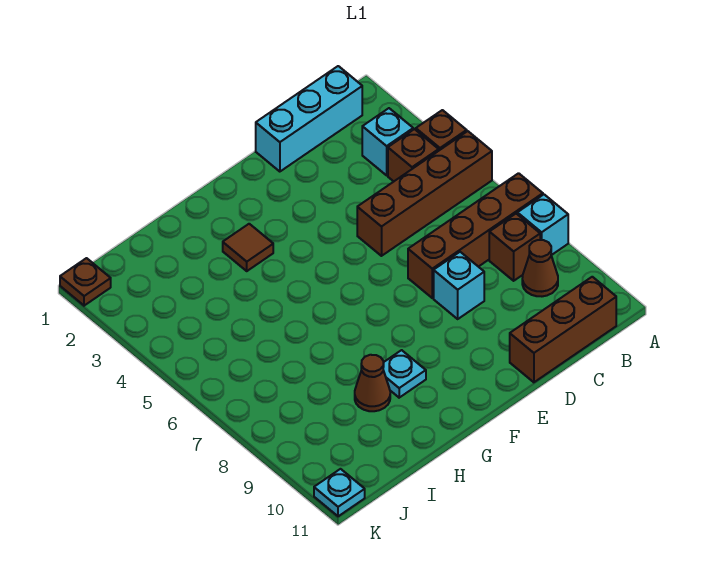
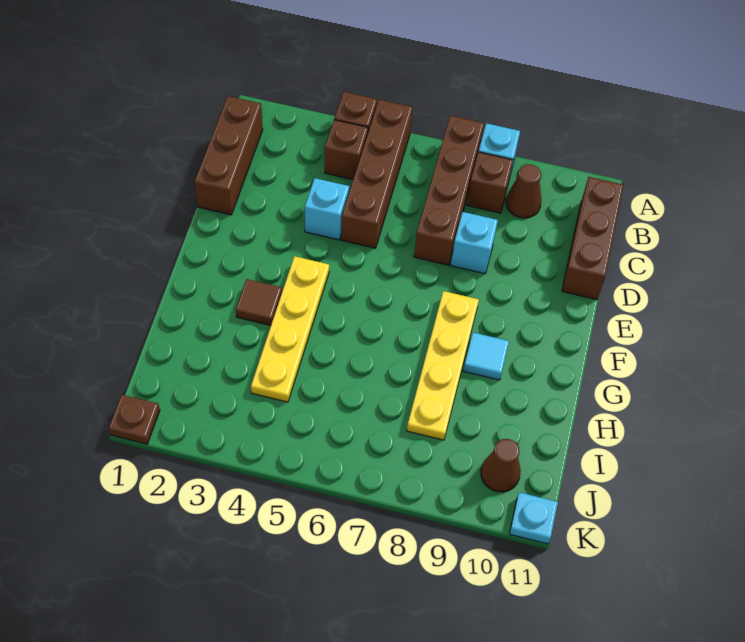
cyan 1x3 brick [256,66,362,172] -> brown 1x3 brick [194,96,263,215]
cyan 1x1 brick [362,108,413,175] -> cyan 1x1 brick moved to [305,178,349,240]
none -> yellow 1x4 plate [251,256,329,402]
none -> yellow 1x4 plate [407,291,479,440]
cyan 1x1 plate [383,350,426,398] -> cyan 1x1 tile [463,333,509,380]
brown 1x1 cone [355,355,390,411] -> brown 1x1 cone moved to [481,439,521,492]

